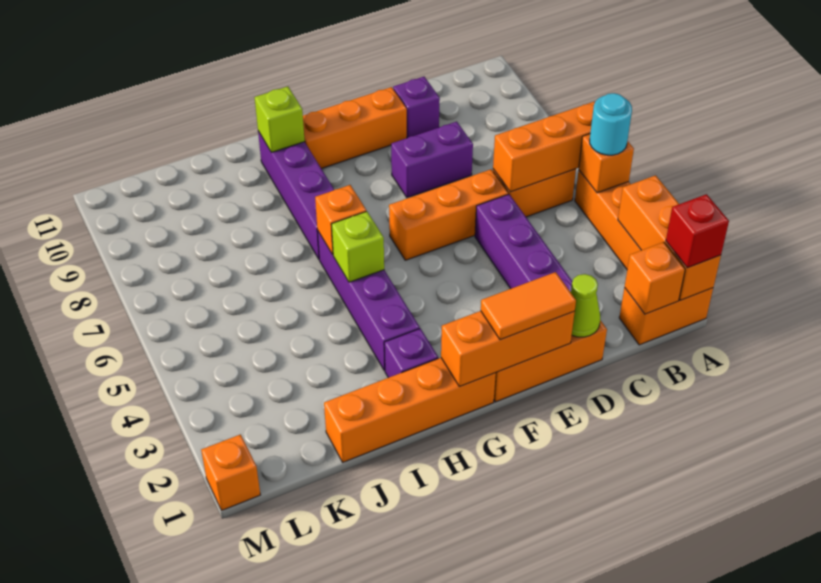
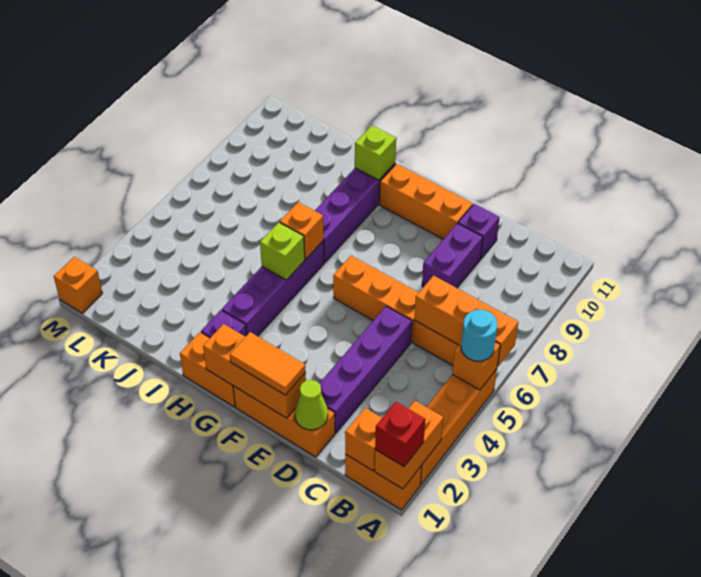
orange 1x3 brick [618,175,721,300] -> orange 1x2 brick [375,401,443,489]
purple 1x2 brick [391,122,473,198] -> purple 1x2 brick turned to [422,223,483,288]
orange 1x4 brick [324,358,496,462] -> orange 1x2 brick [180,332,235,407]

